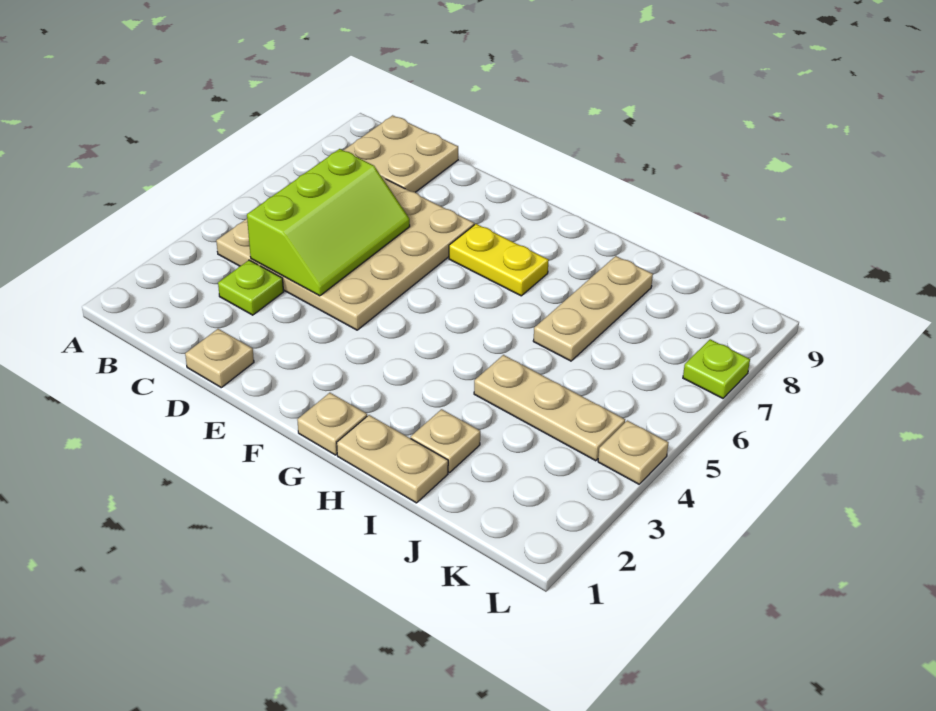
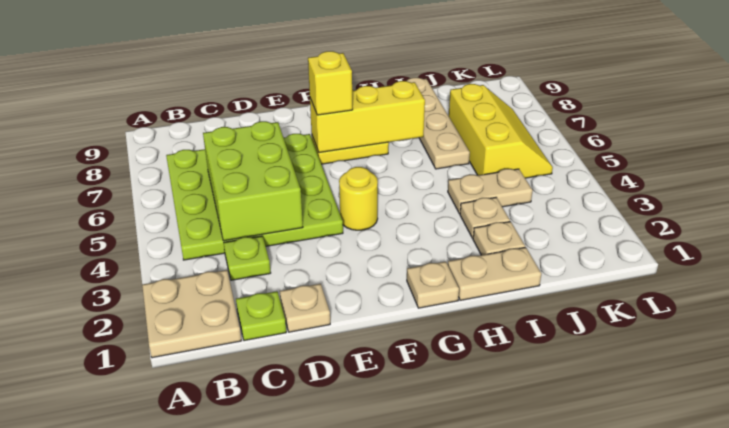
tan 4x4 plate [216,176,474,330] -> lime 4x4 plate [166,134,343,260]
tan 2x2 plate [343,115,458,192] -> tan 2x2 plate moved to [142,270,241,358]
lime 2x3 slope [247,149,410,296] -> lime 2x3 brick [203,121,303,241]
none -> yellow 1x1 round brick [339,167,378,230]
none -> yellow 1x3 brick [310,81,425,152]
none -> yellow 1x1 brick [308,51,353,115]
tan 1x3 plate [474,355,625,461] -> tan 1x2 plate [448,169,533,214]
tan 1x3 plate [533,256,653,361] -> tan 1x4 plate [407,78,470,169]
none -> yellow 2x3 slope [449,84,553,178]
tan 1x1 plate [598,421,668,484] -> tan 1x1 plate moved to [460,197,510,238]
lime 1x1 plate [683,339,750,398] -> lime 1x1 plate moved to [236,291,286,341]

